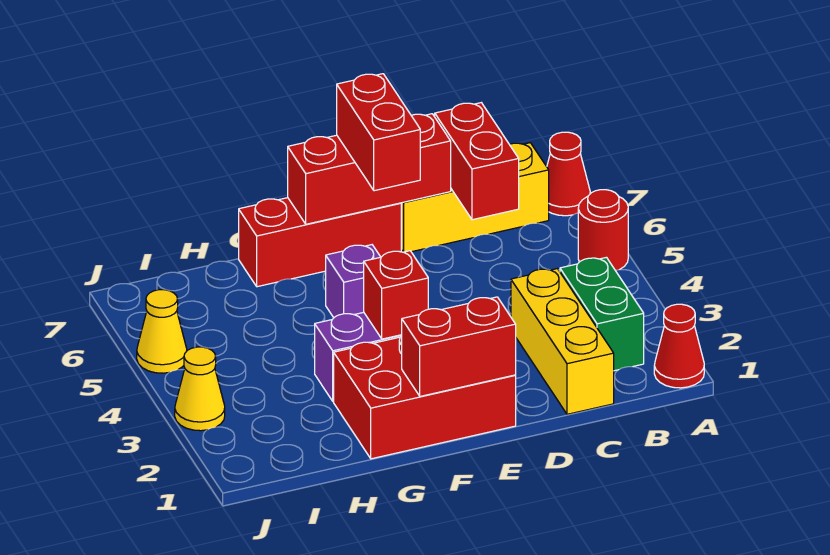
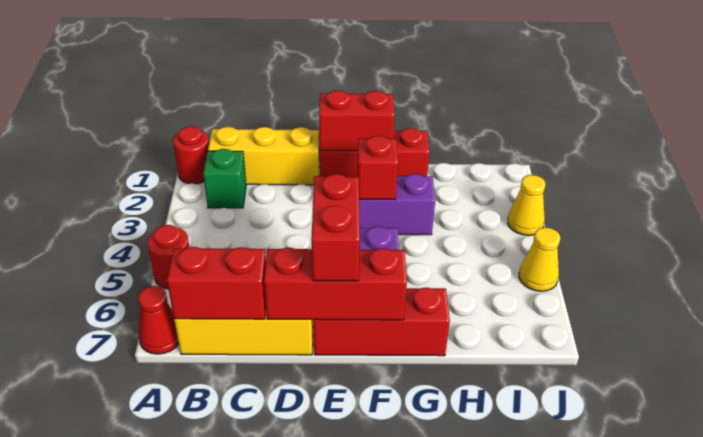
red 1x1 cone [654,304,704,388] -> red 1x1 round brick [173,126,209,184]
green 1x2 brick [560,257,644,371] -> green 1x1 brick [203,149,246,208]
yellow 1x3 brick [511,269,614,414] -> yellow 1x3 brick turned to [208,127,319,185]
red 1x2 brick [435,103,519,220] -> red 1x2 brick turned to [167,247,266,319]
red 2x3 brick [334,336,516,459] -> red 1x3 brick [320,128,430,177]

